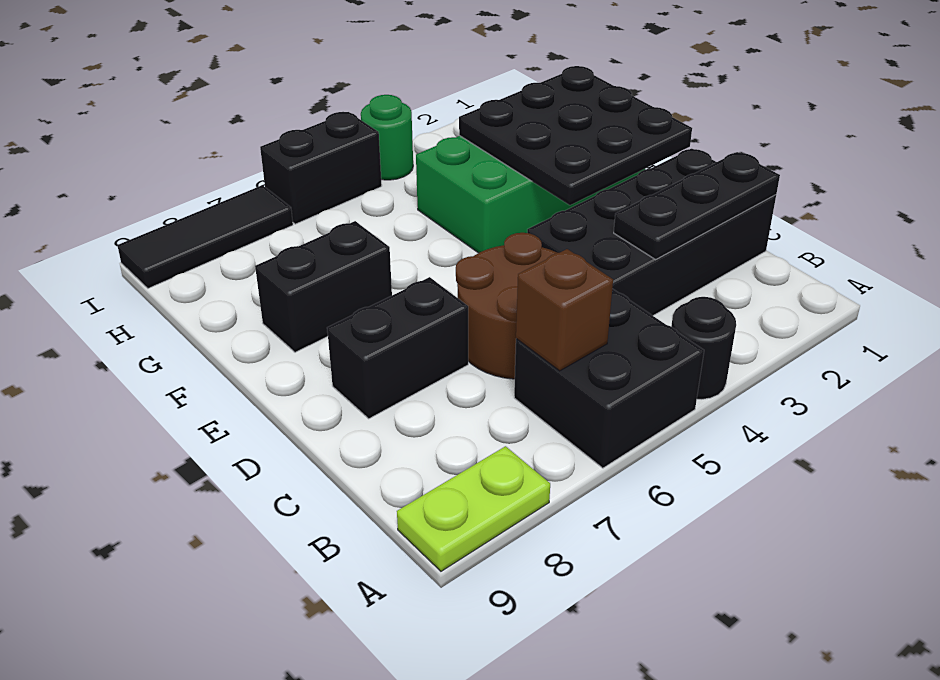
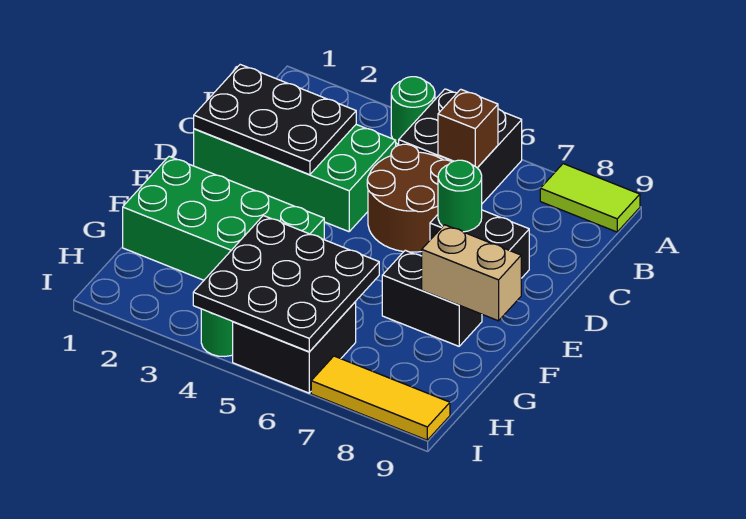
black 1x1 round brick [671,297,736,400] -> green 1x1 round brick [391,77,435,145]
lime 1x2 plate [397,446,550,571] -> lime 1x2 tile [540,164,640,232]
black 2x4 brick [527,149,776,316] -> green 2x4 brick [194,125,396,232]
black 1x3 plate [614,152,780,259] -> black 2x3 plate [194,65,356,175]
none -> green 1x1 round brick [438,160,482,232]
black 3x3 plate [459,66,692,205] -> black 3x3 plate moved to [193,216,379,352]
none -> tan 1x2 brick [422,225,521,321]
black 1x2 brick [260,112,382,224] -> black 2x2 brick [233,302,356,393]
black 1x3 tile [117,185,293,288] -> yellow 1x3 tile [311,356,450,440]

